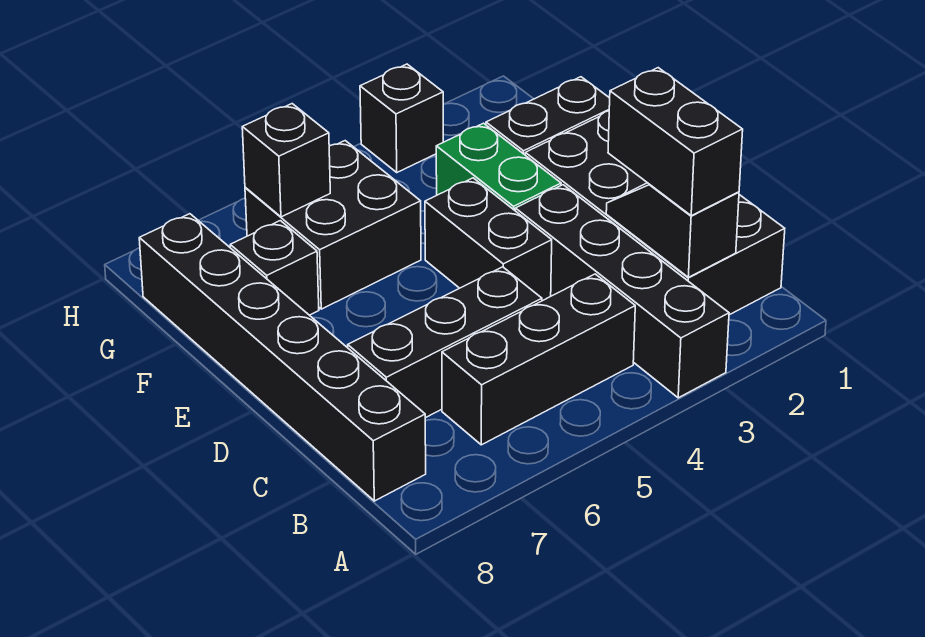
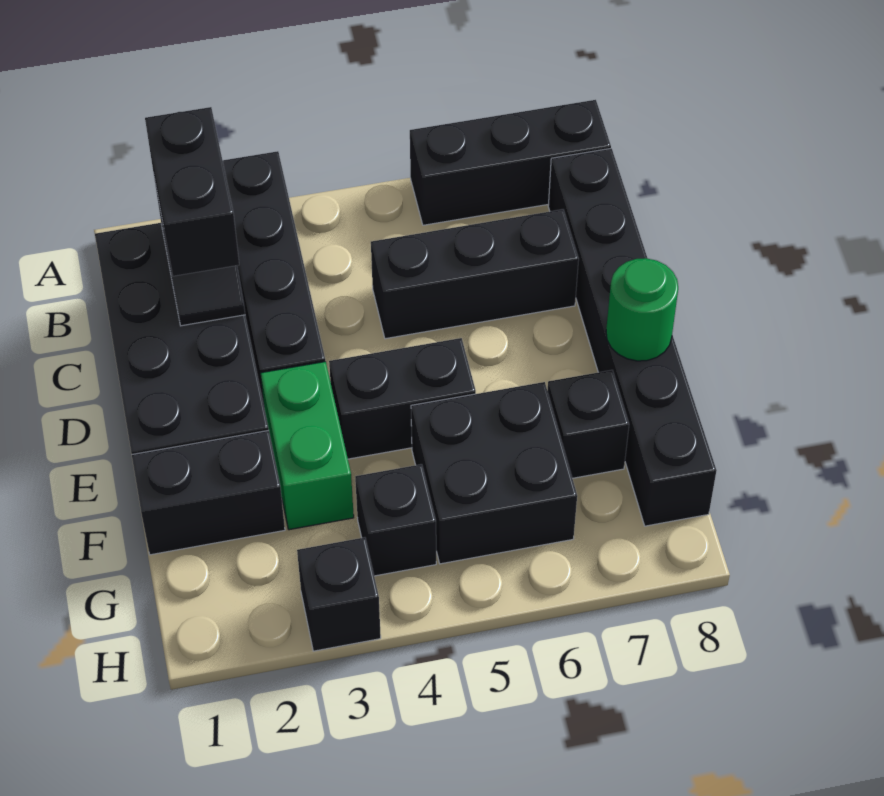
black 1x3 brick [442,274,635,445] -> black 1x3 brick moved to [410,100,611,225]
black 1x2 brick [425,178,552,301] -> black 1x2 brick turned to [329,338,476,459]
none -> green 1x1 round brick [606,258,678,361]
black 1x1 brick [242,104,330,217] -> black 1x1 brick moved to [355,464,436,576]

